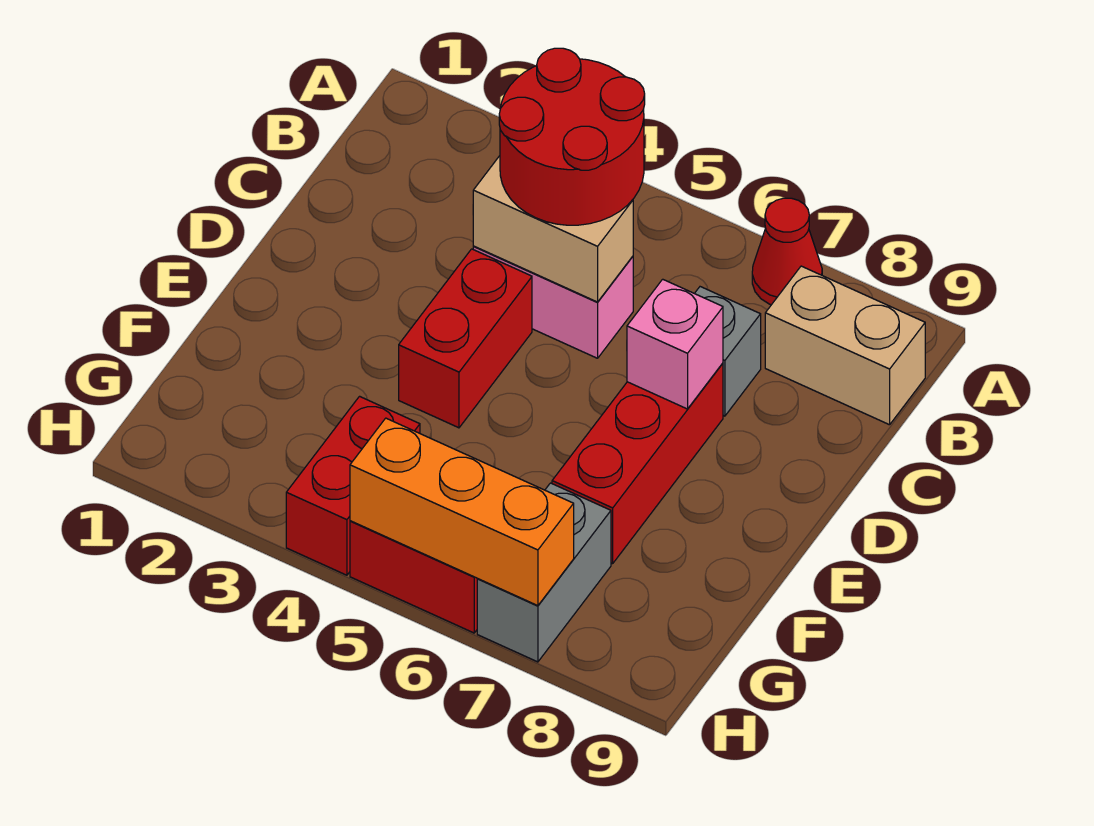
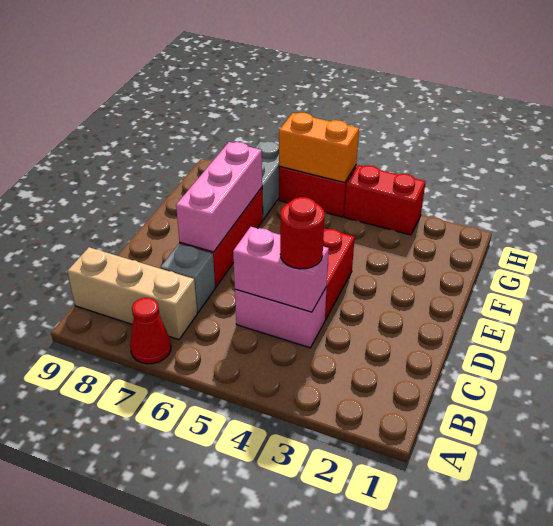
red 2x2 round brick [499,48,645,225] -> red 1x1 round brick [280,197,325,269]
tan 1x2 brick [765,266,925,425] -> tan 1x3 brick [67,247,197,340]
tan 1x2 brick [473,156,633,302] -> pink 1x2 brick [233,227,329,312]
pink 1x1 brick [627,279,723,409] -> pink 1x3 brick [176,142,262,252]
red 1x2 brick [286,396,420,575] -> red 1x2 brick turned to [344,165,426,235]
orange 1x3 brick [350,418,574,606] -> orange 1x2 brick [279,113,359,183]

